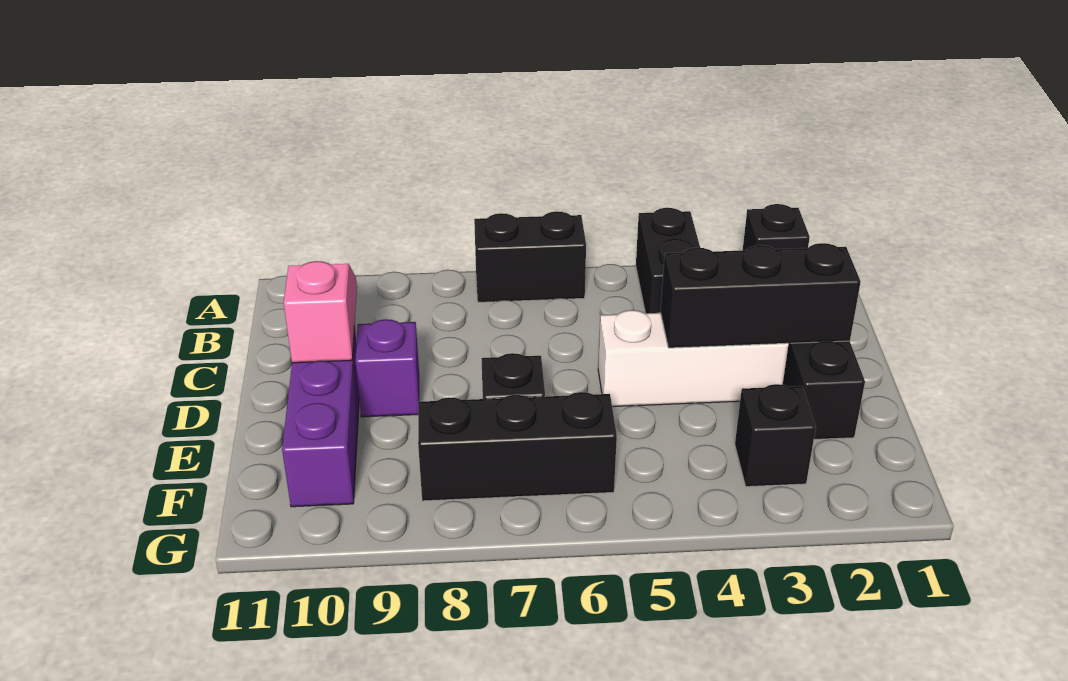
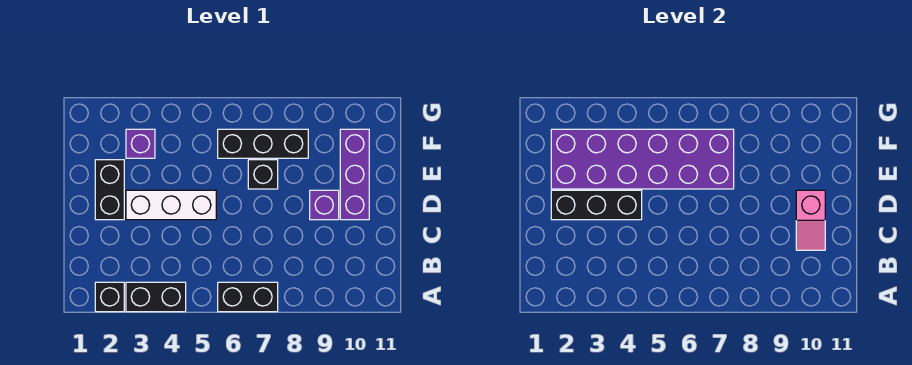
black 1x2 brick [636,208,700,313] -> black 1x2 brick turned to [126,282,186,312]
none -> purple 2x6 brick [551,129,734,189]
black 1x1 brick [735,384,816,487] -> purple 1x1 brick [126,129,155,158]

